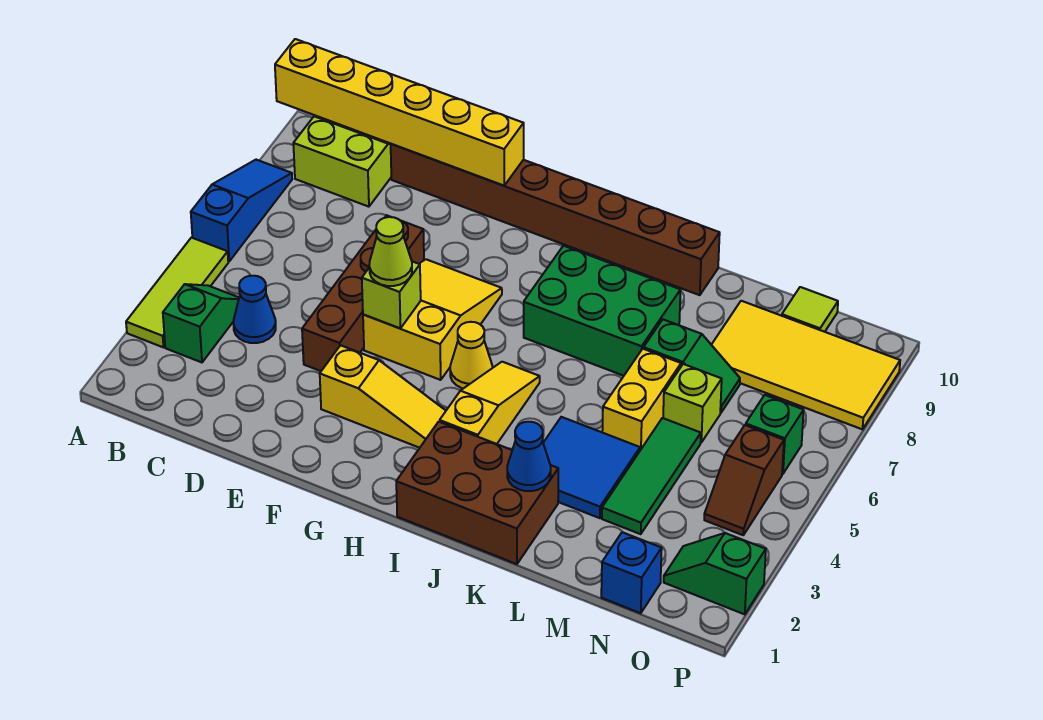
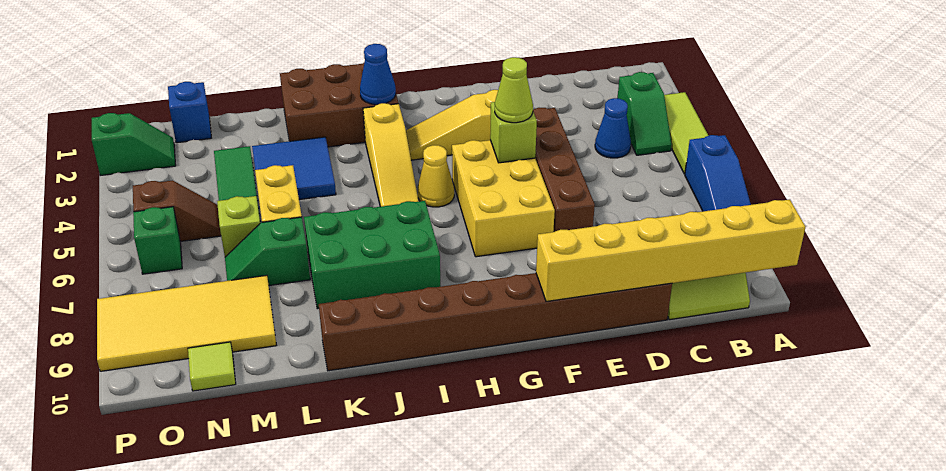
yellow 2x3 slope [363,259,502,380] -> yellow 2x3 brick [452,140,555,257]
blue 1x1 cone [507,422,551,491] -> blue 1x1 cone moved to [360,44,396,105]
brown 1x2 slope [704,425,784,535] -> brown 1x2 slope turned to [133,180,221,242]

